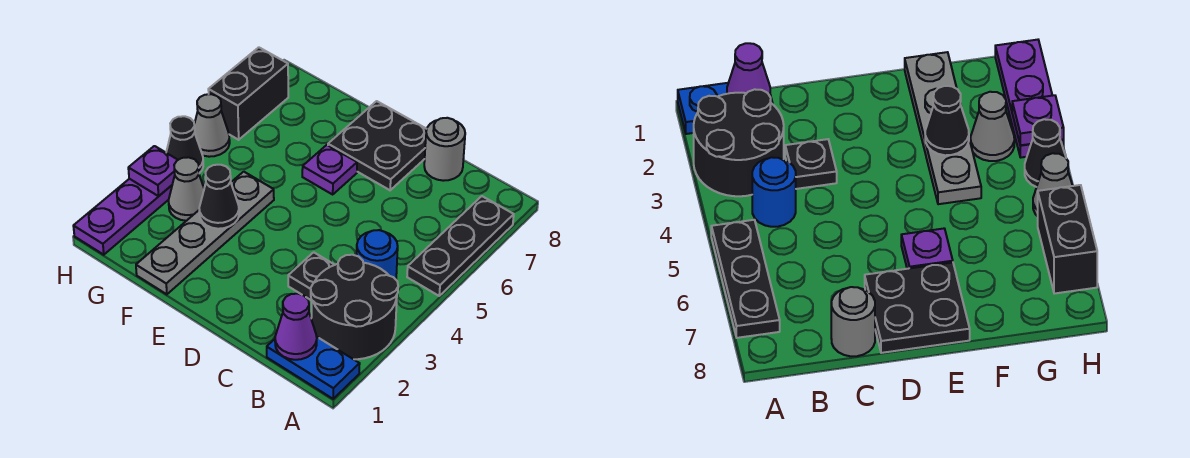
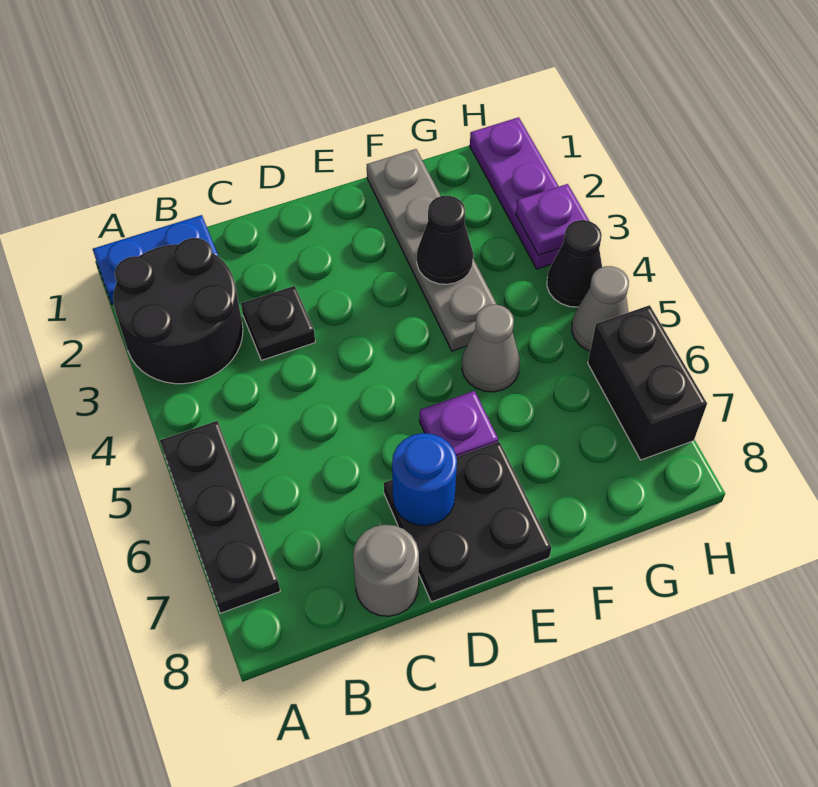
purple 1x1 cone [275,294,317,360] -> none
blue 1x1 round brick [357,230,398,279] -> blue 1x1 round brick moved to [392,433,457,526]
grey 1x1 cone [169,157,204,221] -> grey 1x1 cone moved to [462,305,520,392]

